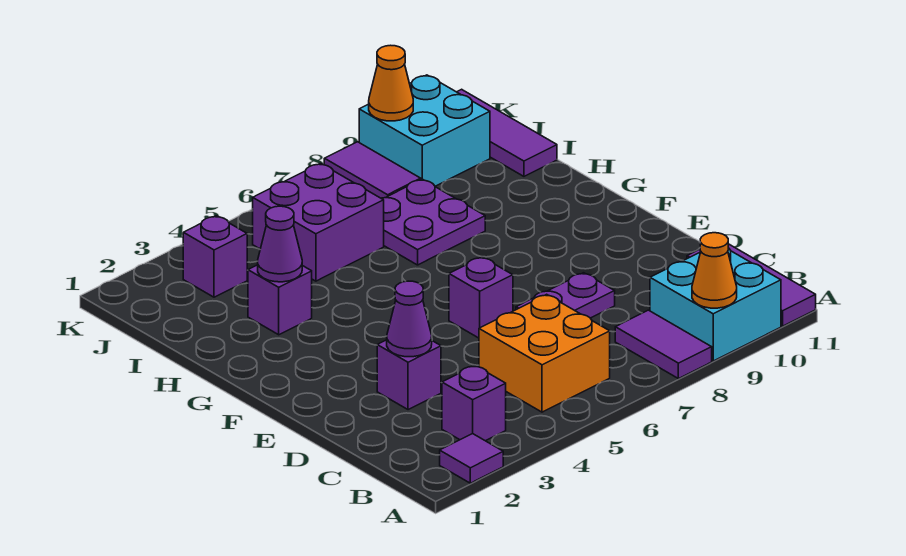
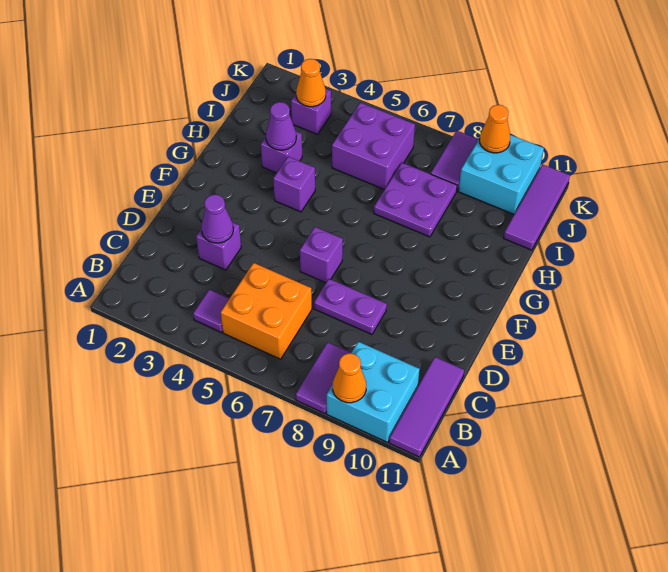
purple 1x1 tile [440,434,503,483] -> purple 1x1 tile moved to [193,290,229,332]
purple 1x1 brick [442,366,506,441] -> purple 1x1 brick moved to [273,157,315,212]
none -> orange 1x1 cone [296,59,326,107]

